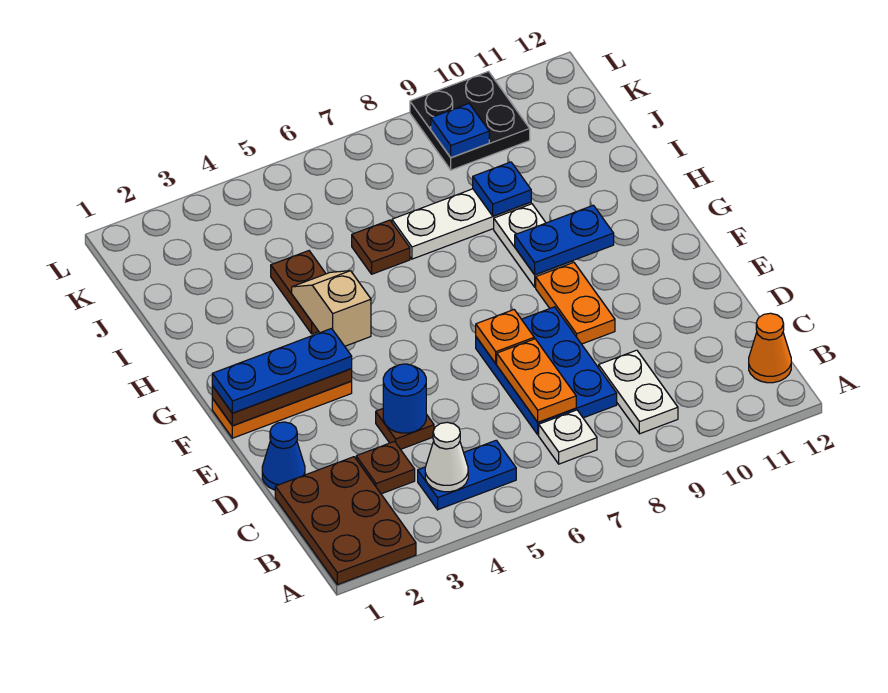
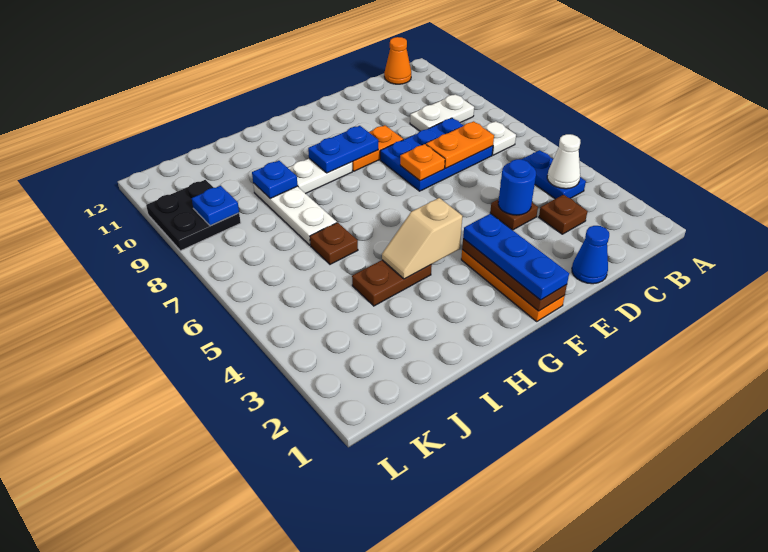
brown 2x3 plate [275,457,416,585] -> none
blue 1x2 plate [515,205,614,275] -> blue 1x2 plate turned to [308,126,378,173]

